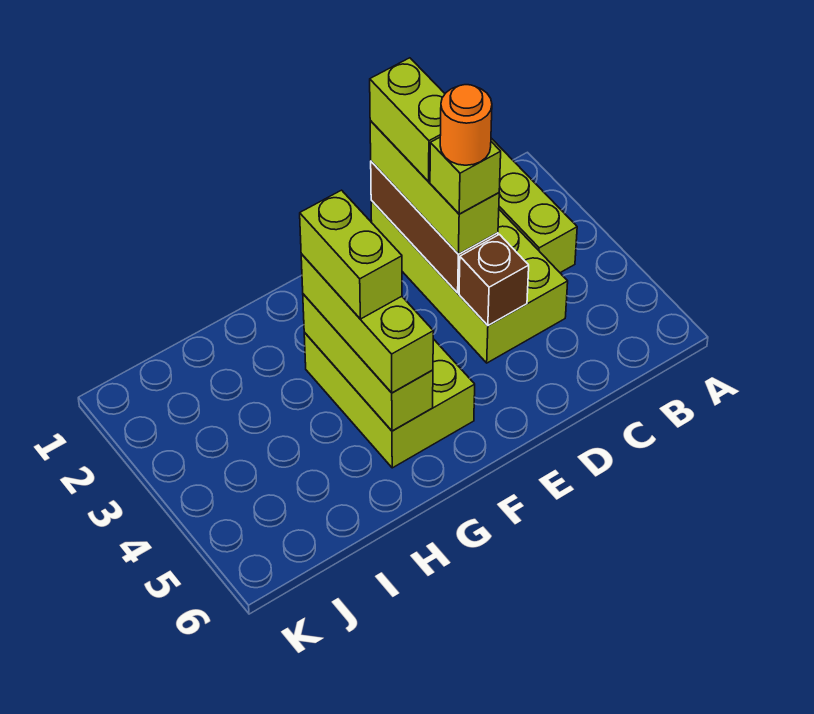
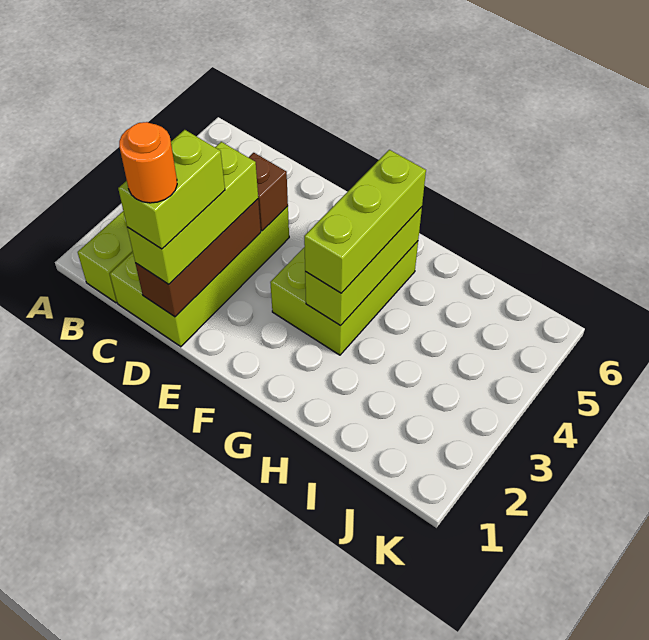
lime 1x1 brick [430,138,501,214] -> none
orange 1x1 round brick [440,85,492,165] -> orange 1x1 round brick moved to [119,122,177,203]
lime 1x2 brick [300,190,402,319] -> none

